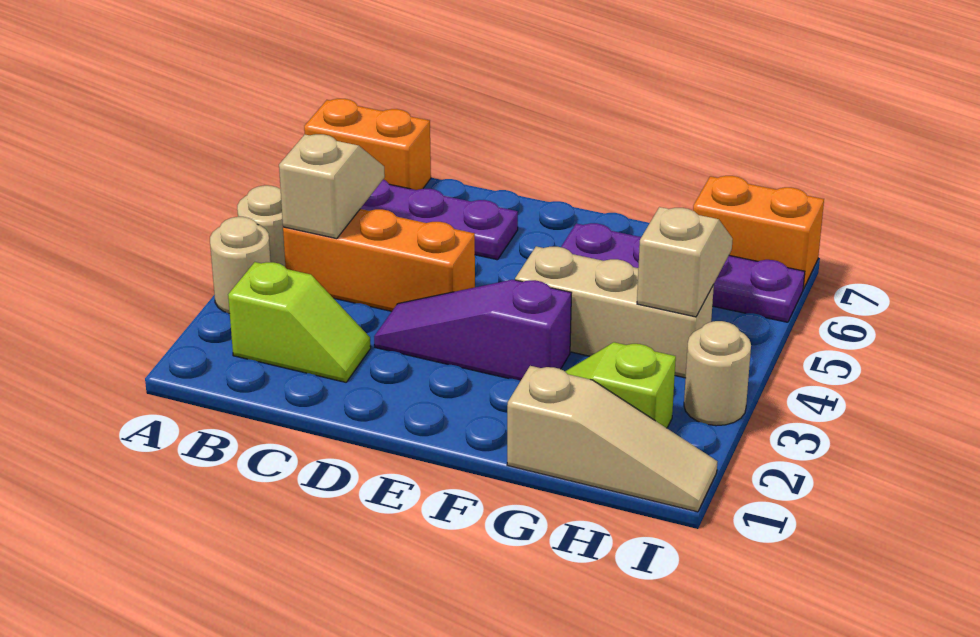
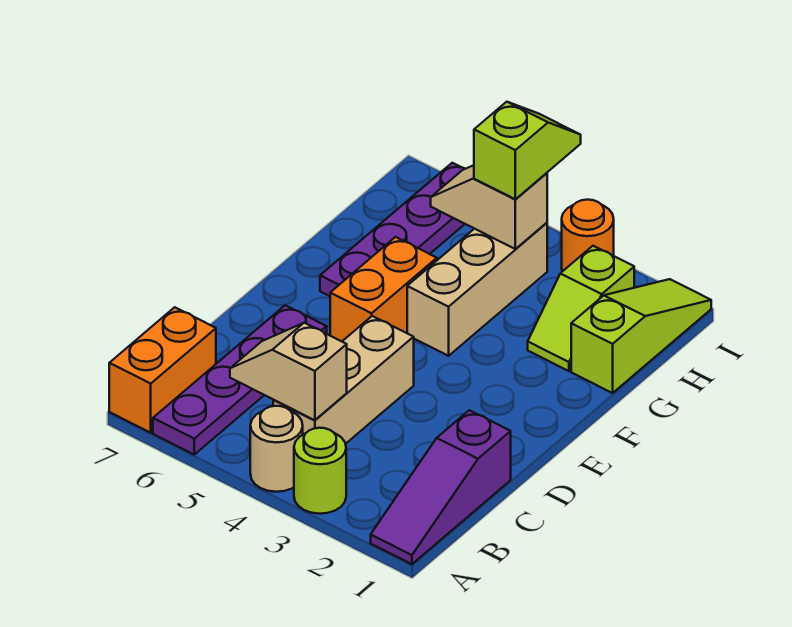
tan 1x1 round brick [210,217,271,314] -> lime 1x1 round brick [294,428,346,514]
lime 1x2 slope [228,262,371,382] -> lime 1x2 slope moved to [474,102,581,199]
orange 1x3 brick [283,209,475,311] -> tan 1x3 brick [273,316,414,444]
purple 1x3 slope [374,280,571,381] -> purple 1x3 slope moved to [371,410,511,564]
tan 1x3 slope [507,366,717,512] -> lime 1x3 slope [571,279,711,393]
orange 1x2 brick [693,176,824,289] -> orange 1x2 brick moved to [330,237,437,341]
tan 1x1 round brick [684,321,751,426] -> orange 1x1 round brick [562,200,614,271]

